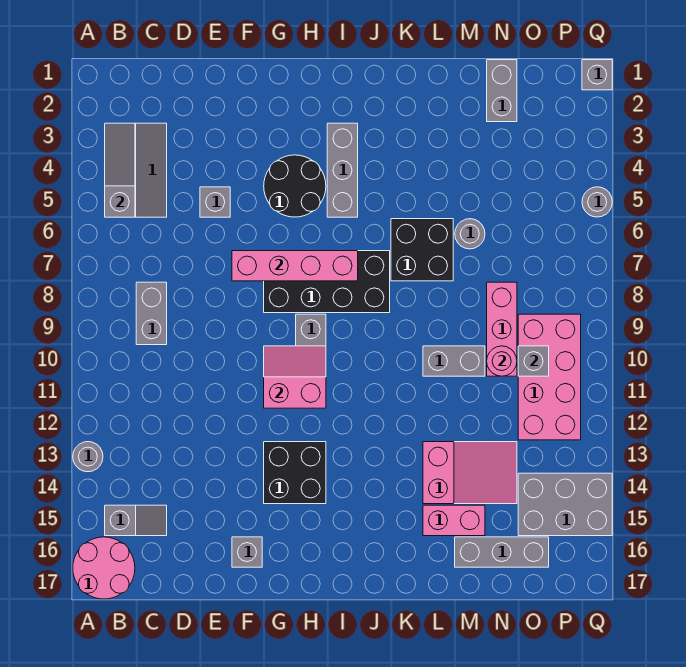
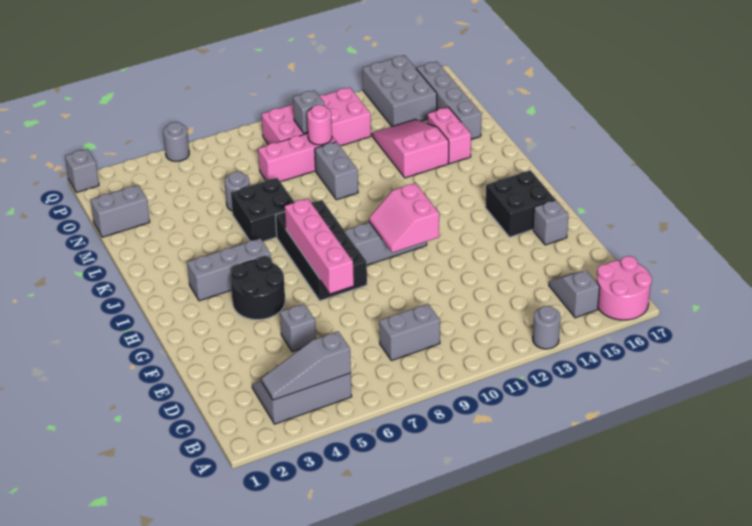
black 2x2 brick [264,442,326,504] -> black 2x2 brick moved to [485,170,555,237]
grey 1x3 brick [455,537,549,567] -> grey 1x4 brick [416,62,482,139]

